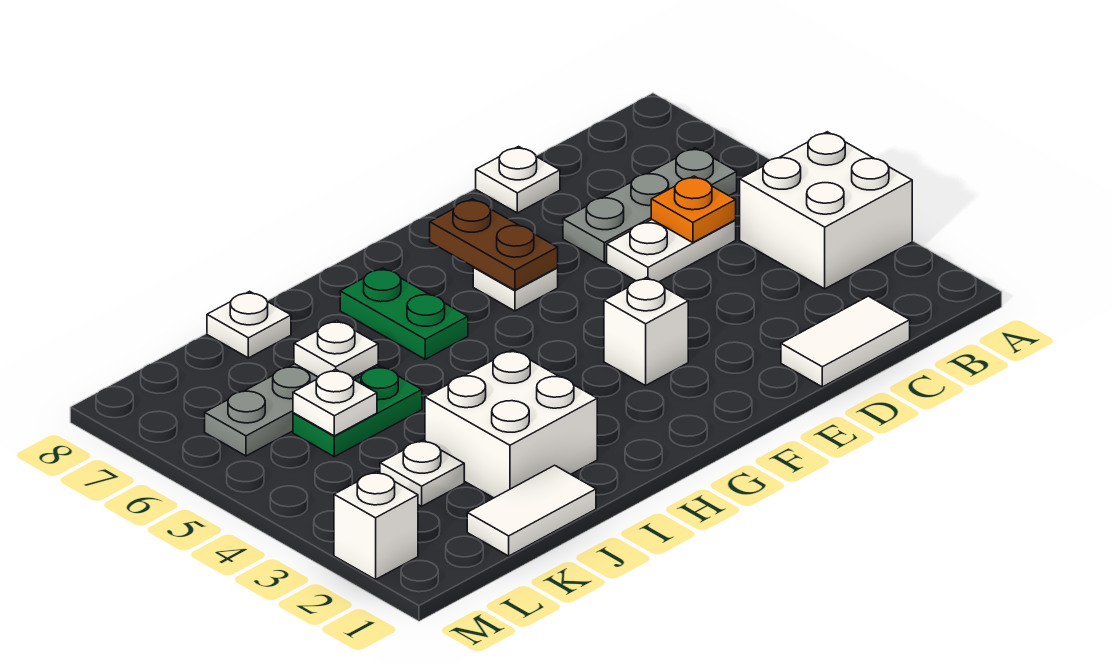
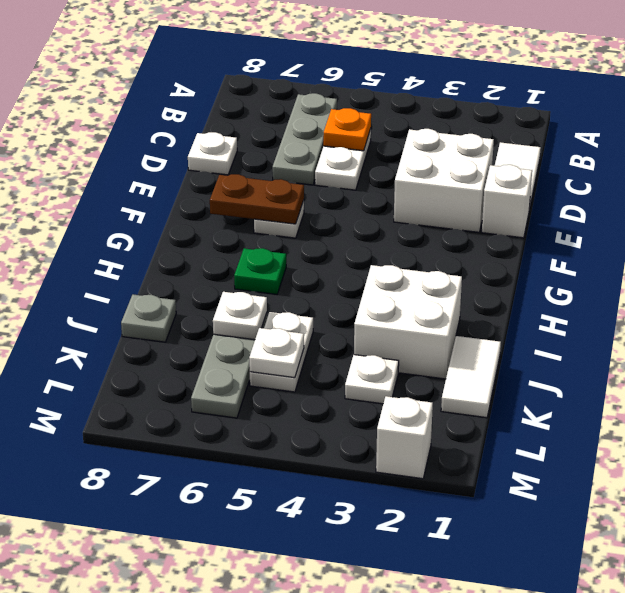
white 2x2 brick [740,132,912,289] -> white 2x2 brick moved to [394,129,494,232]
white 1x1 brick [604,277,688,386] -> white 1x1 brick moved to [482,165,532,238]
green 1x2 plate [340,268,468,359] -> green 1x1 plate [234,248,286,294]
green 1x2 plate [293,366,422,457] -> white 1x2 plate [250,312,313,392]
white 1x1 plate [207,291,291,358] -> grey 1x1 plate [121,294,176,342]

